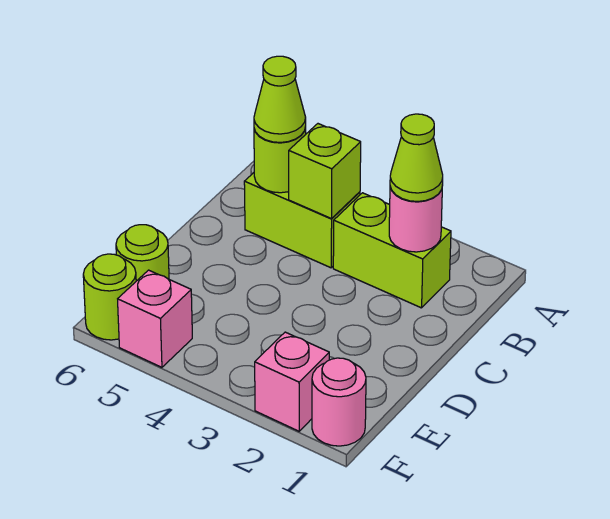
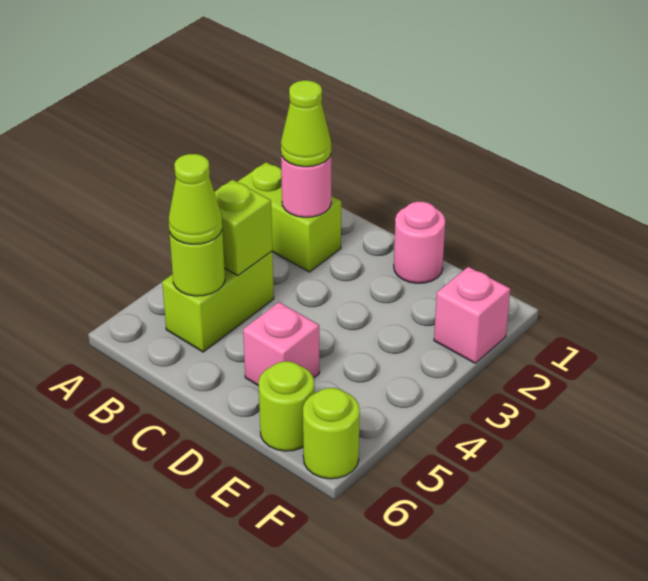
lime 1x2 brick [333,193,451,308] -> lime 1x2 brick turned to [237,162,341,272]
pink 1x1 round brick [312,358,366,446] -> pink 1x1 round brick moved to [394,202,445,283]
pink 1x1 brick [118,270,192,367] -> pink 1x1 brick moved to [243,302,319,386]

